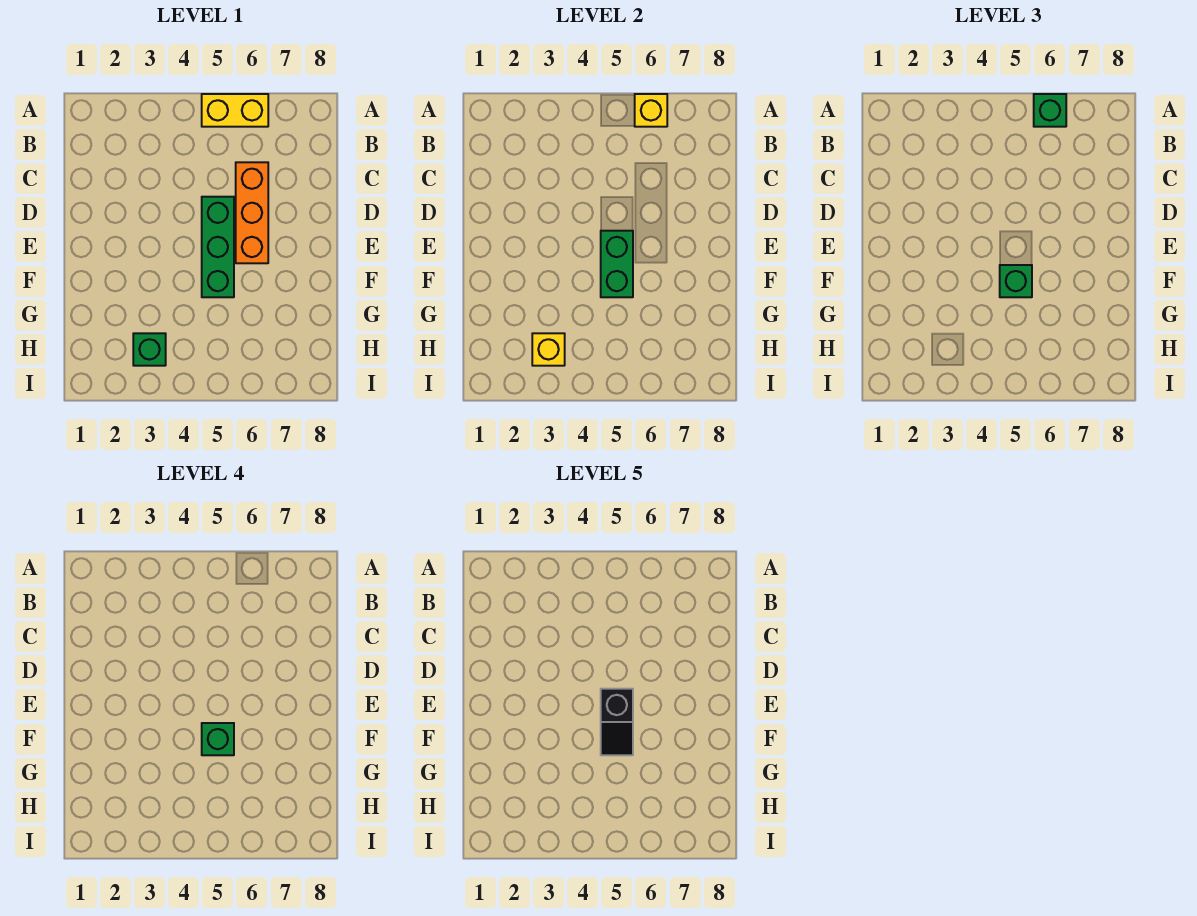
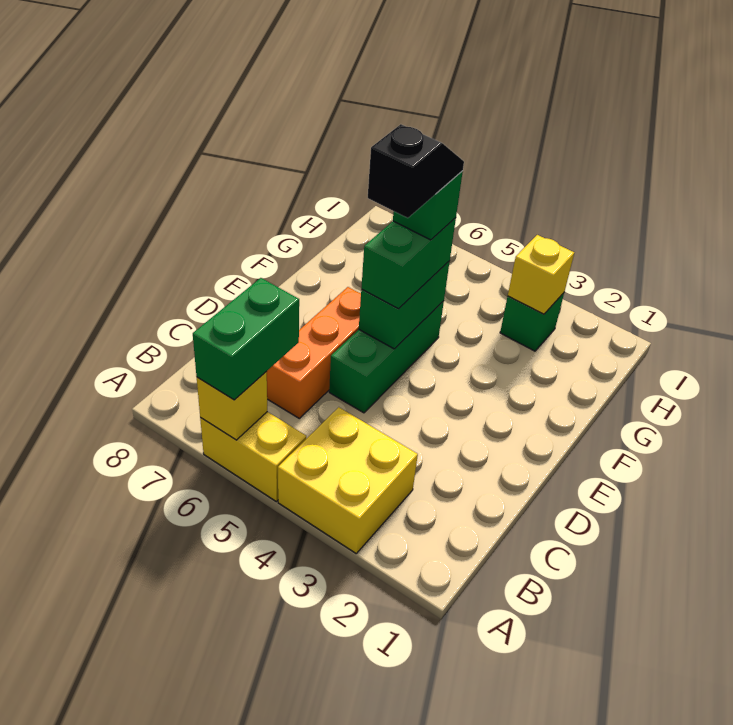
none -> yellow 2x2 brick [278,407,418,553]
green 1x1 brick [1034,94,1066,127] -> green 1x2 brick [193,278,299,400]
green 1x1 brick [1000,265,1032,297] -> green 1x2 brick [361,218,456,309]

